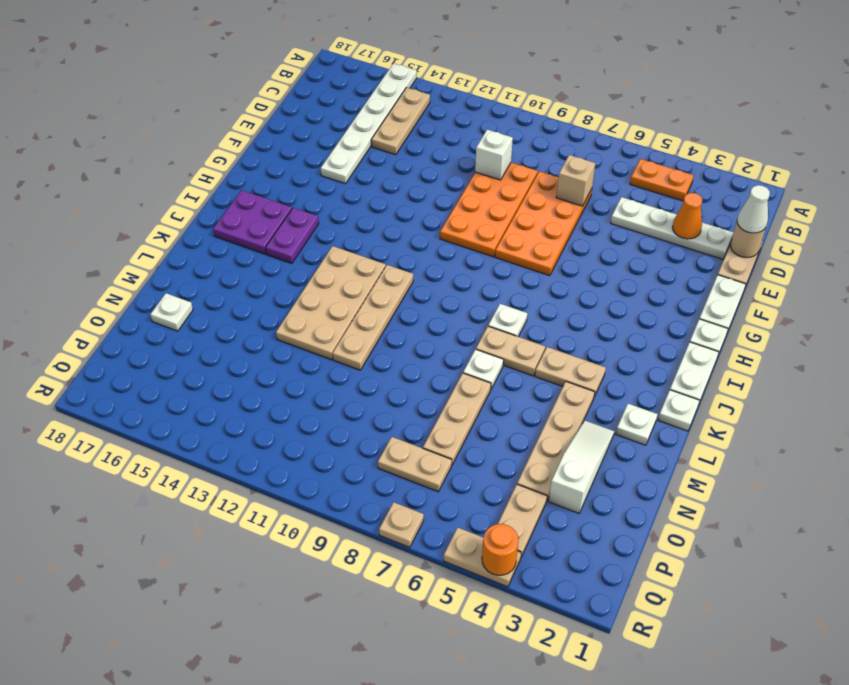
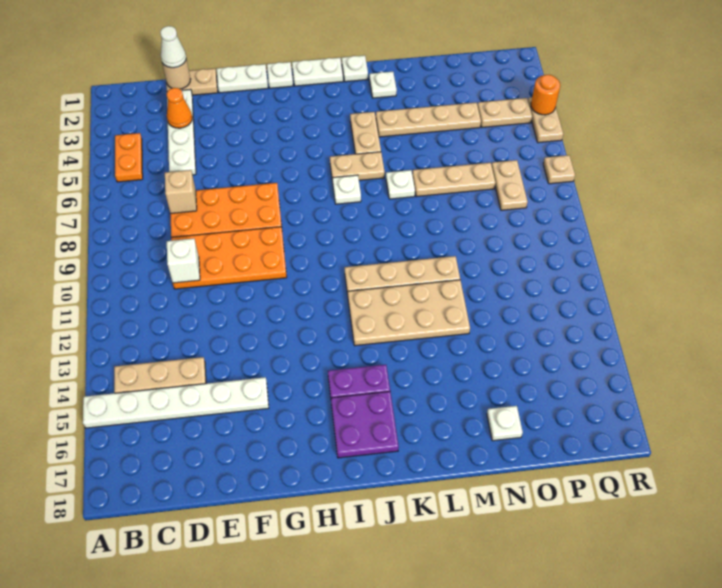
tan 1x2 plate [476,326,545,376] -> tan 1x2 plate turned to [330,152,385,182]
white 1x3 slope [549,420,614,513] -> none

